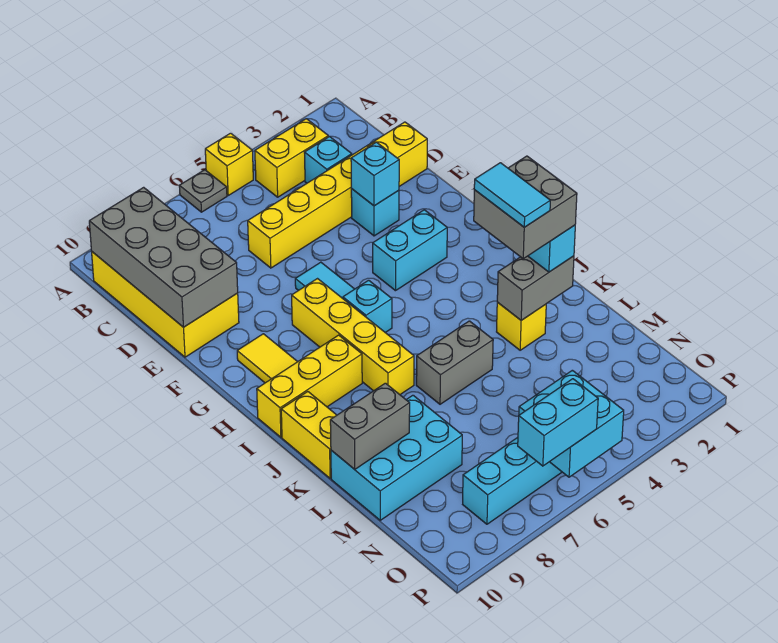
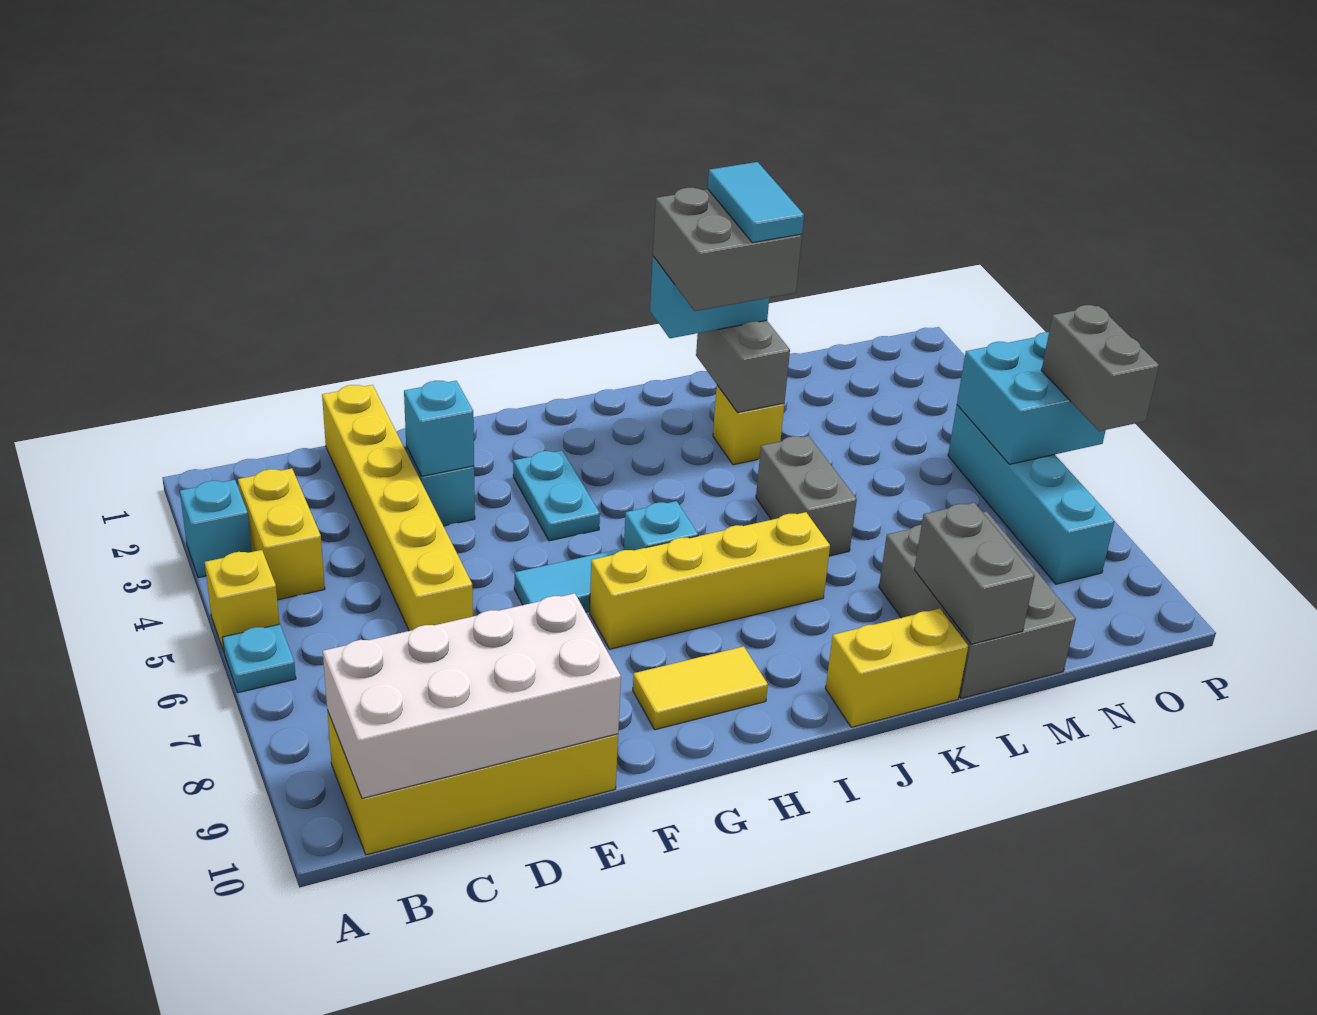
grey 1x1 plate [179,170,227,212] -> cyan 1x1 plate [222,624,296,693]
grey 2x4 brick [89,187,238,327] -> white 2x4 brick [323,593,621,798]
cyan 1x1 brick [304,136,352,183] -> cyan 1x1 brick moved to [180,480,252,578]
cyan 1x2 brick [373,210,447,291] -> cyan 1x2 plate [513,451,600,541]
yellow 1x3 brick [257,335,362,437] -> none
cyan 1x2 tile [474,163,550,227] -> cyan 1x2 tile turned to [708,162,804,243]
cyan 2x3 brick [331,395,462,520] -> grey 2x3 brick [879,511,1076,699]
cyan 1x2 brick [518,379,598,466] -> grey 1x2 brick [1041,305,1159,431]

